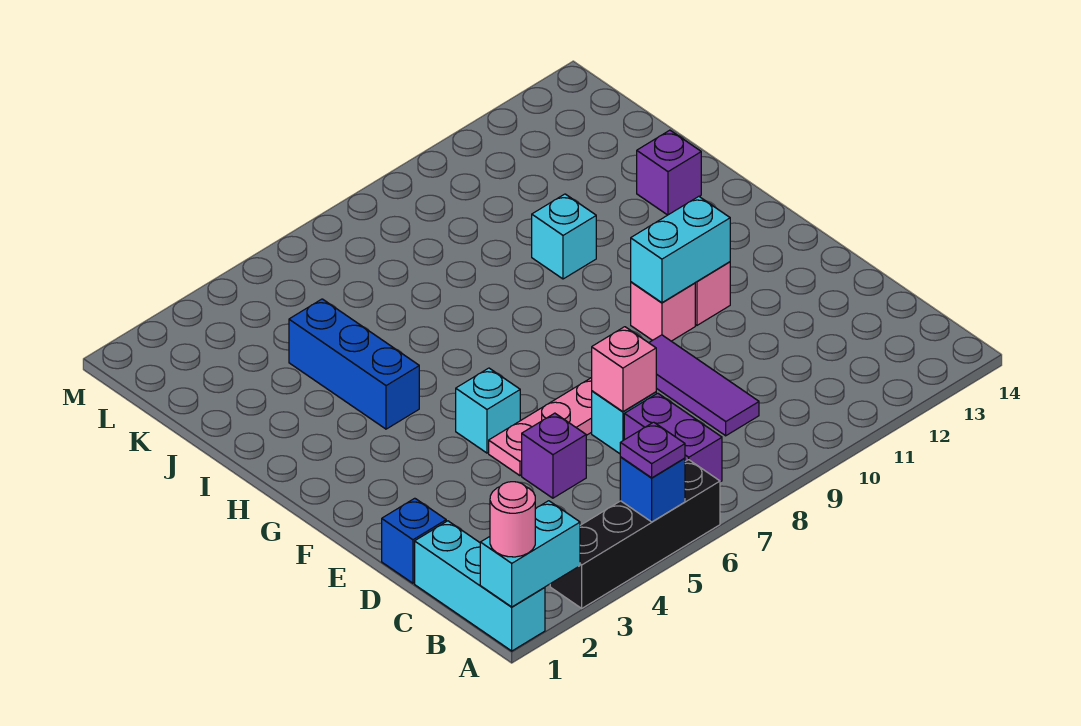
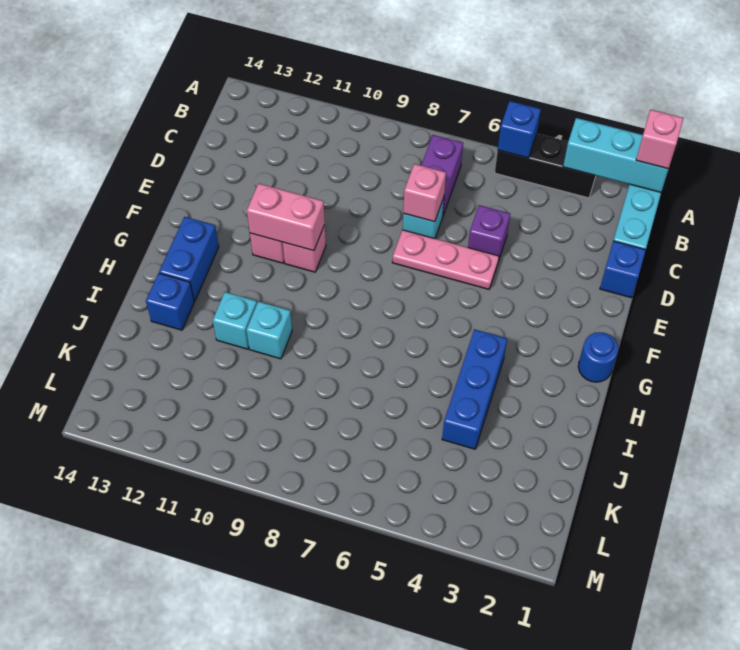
cyan 1x2 brick [480,501,580,607] -> cyan 1x3 brick [563,118,668,192]
pink 1x1 round brick [490,482,535,557] -> pink 1x1 brick [636,110,683,169]
black 1x4 brick [550,460,720,608] -> black 1x3 brick [495,134,596,198]
purple 1x1 plate [620,422,685,478] -> none
purple 1x3 tile [649,335,759,436] -> none
cyan 1x1 brick [456,368,521,453] -> cyan 1x1 brick moved to [213,292,257,349]
cyan 1x2 brick [631,196,730,303] -> pink 1x2 brick [247,183,325,251]
none -> blue 1x1 round brick [578,332,618,382]
none -> blue 1x2 brick [159,217,219,301]
purple 1x1 brick [637,130,701,215] -> blue 1x1 brick [146,273,194,330]

